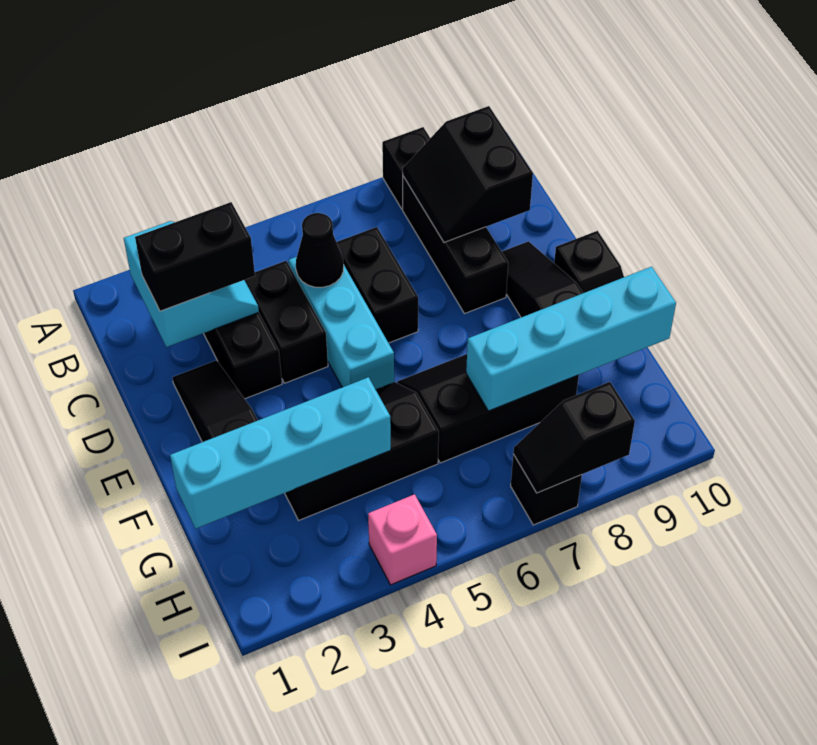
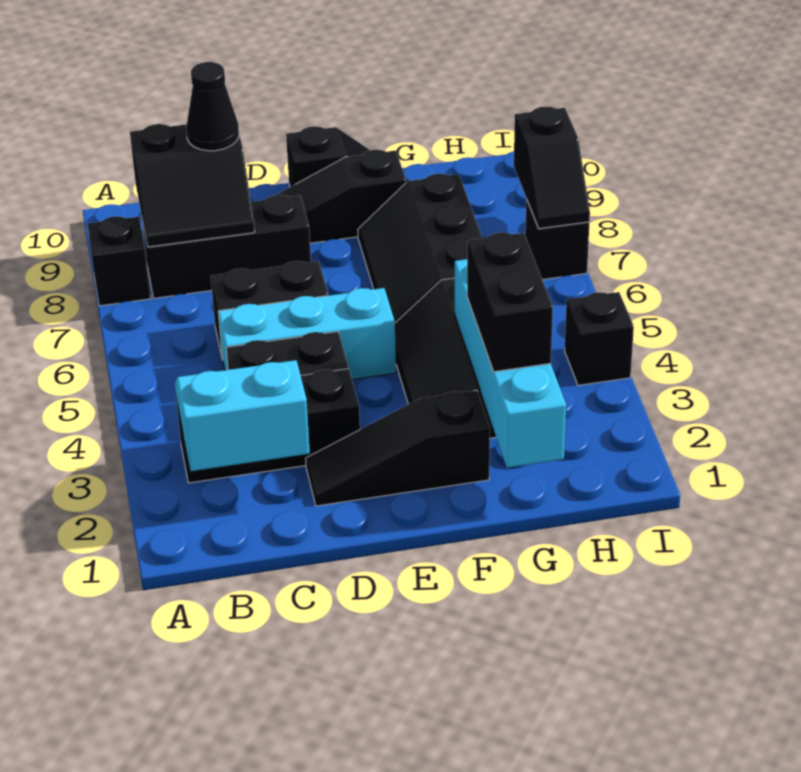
black 1x2 brick [135,202,255,311] -> black 1x2 brick moved to [467,233,553,372]
black 1x1 cone [296,213,344,287] -> black 1x1 cone moved to [186,62,239,151]
cyan 1x4 brick [466,267,676,411] -> none
pink 1x1 brick [368,494,437,585] -> black 1x1 brick [565,292,634,385]

